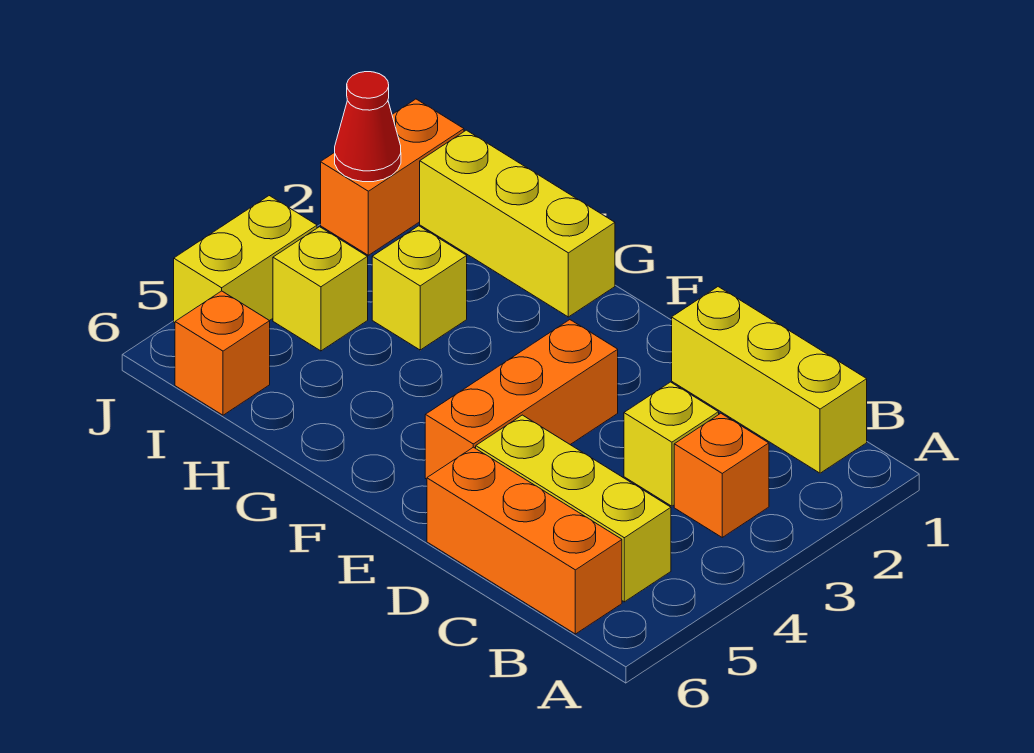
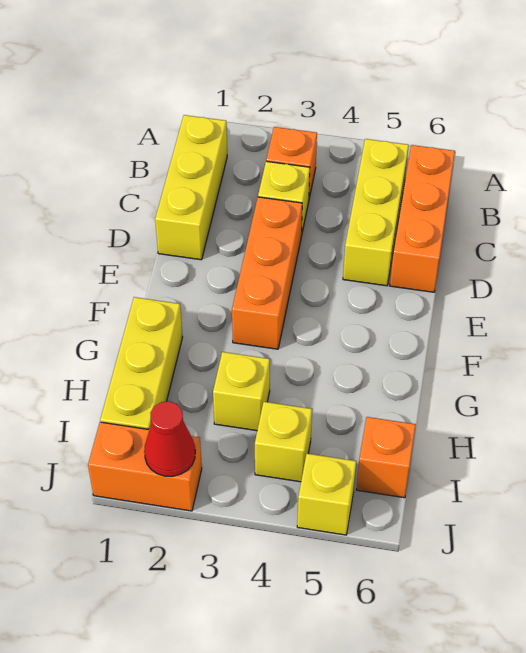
orange 1x3 brick [425,320,618,479] -> orange 1x3 brick turned to [232,197,302,349]
yellow 1x2 brick [174,196,317,323] -> yellow 1x1 brick [297,454,356,535]

